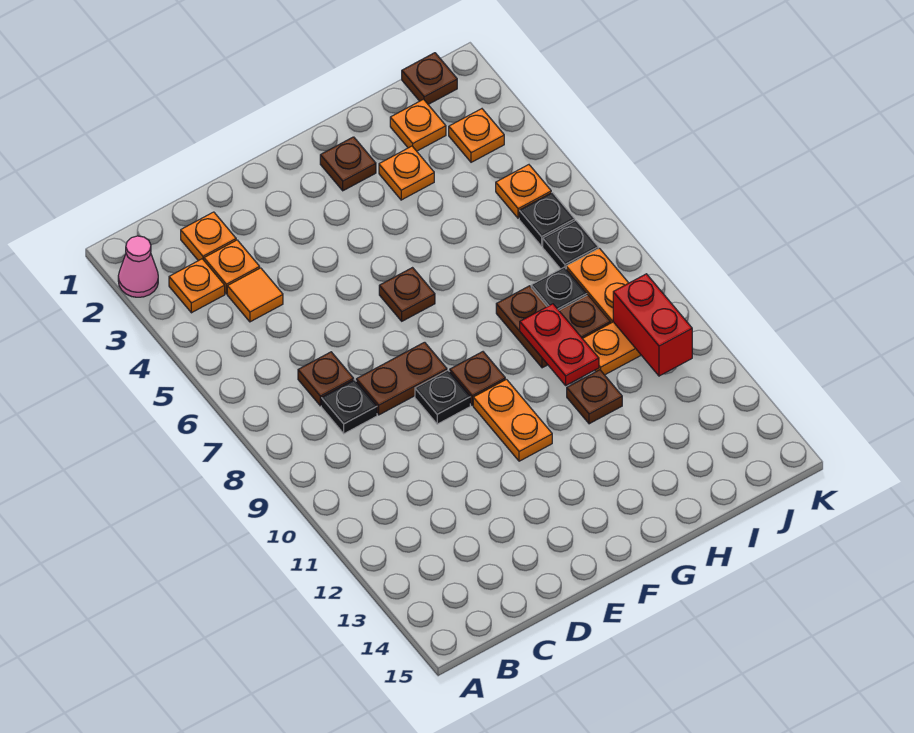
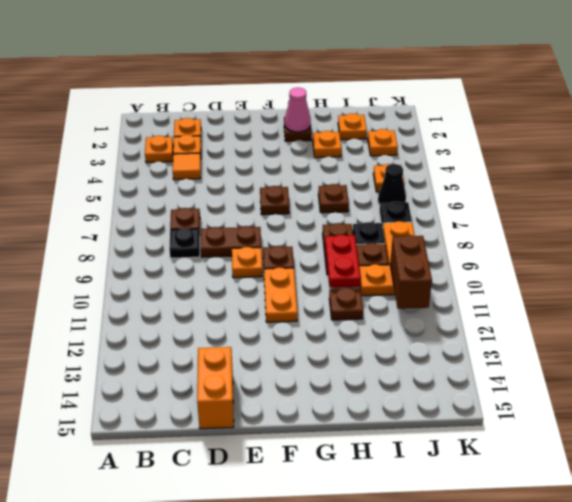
pink 1x1 cone [118,236,158,297] -> pink 1x1 cone moved to [285,88,311,132]
none -> orange 1x2 brick [197,347,234,429]
black 1x1 plate [415,370,470,424] -> orange 1x1 plate [232,247,262,278]
brown 1x1 plate [402,53,457,104] -> brown 1x1 plate moved to [318,184,349,213]
black 1x1 plate [519,192,575,246] -> black 1x1 cone [378,164,406,205]
red 1x2 brick [613,274,692,376] -> brown 1x2 brick [390,235,432,309]

